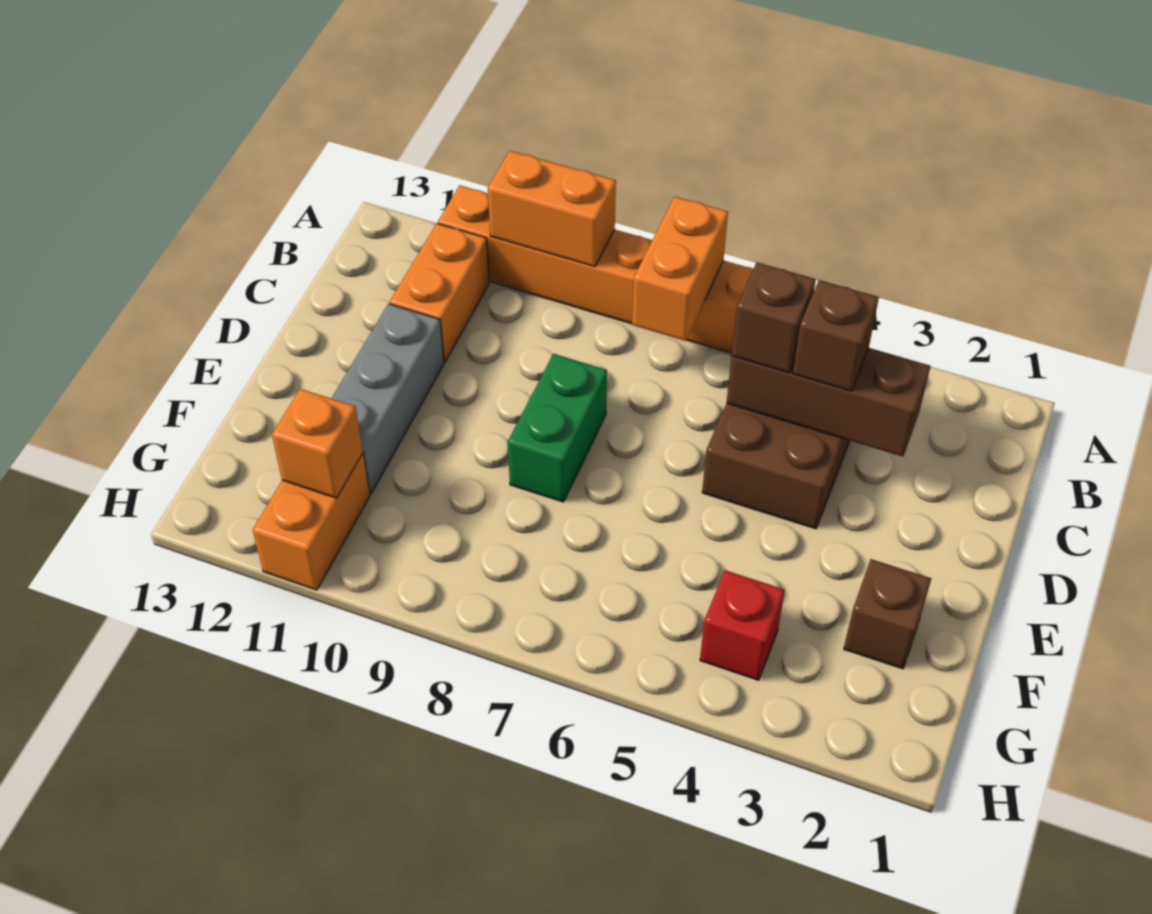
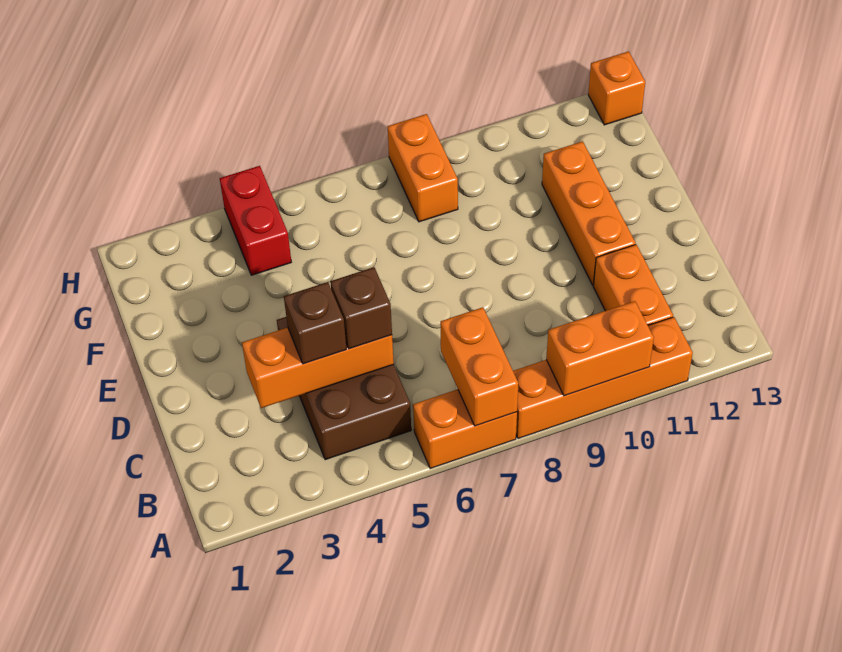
brown 1x3 brick [727,348,931,456] -> orange 1x3 brick [242,328,394,408]
green 1x2 brick [508,354,607,502] -> none
grey 1x3 brick [331,304,444,494] -> orange 1x3 brick [542,141,636,285]
brown 1x1 brick [844,559,931,669] -> none
red 1x1 brick [700,570,785,680] -> red 1x2 brick [220,166,291,275]
orange 1x2 brick [253,454,370,590] -> orange 1x2 brick moved to [388,114,458,222]
orange 1x1 brick [272,389,363,498] -> orange 1x1 brick moved to [588,51,645,125]

